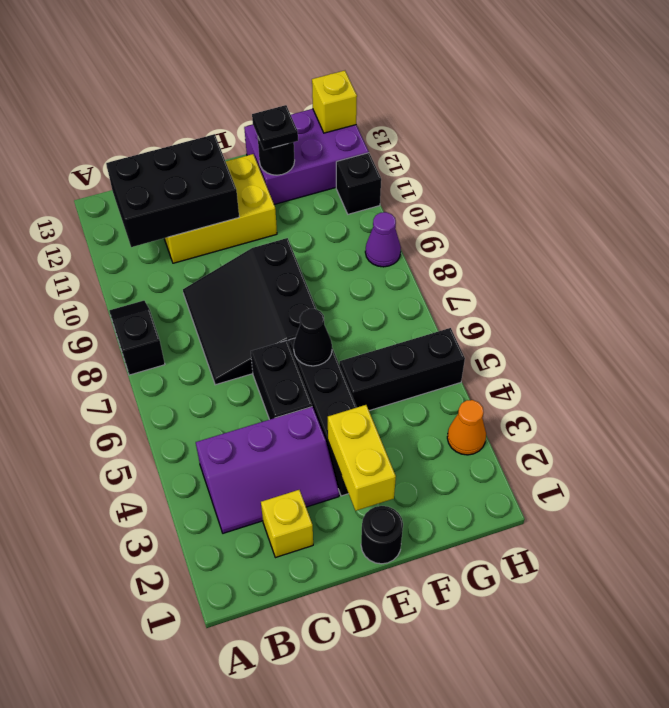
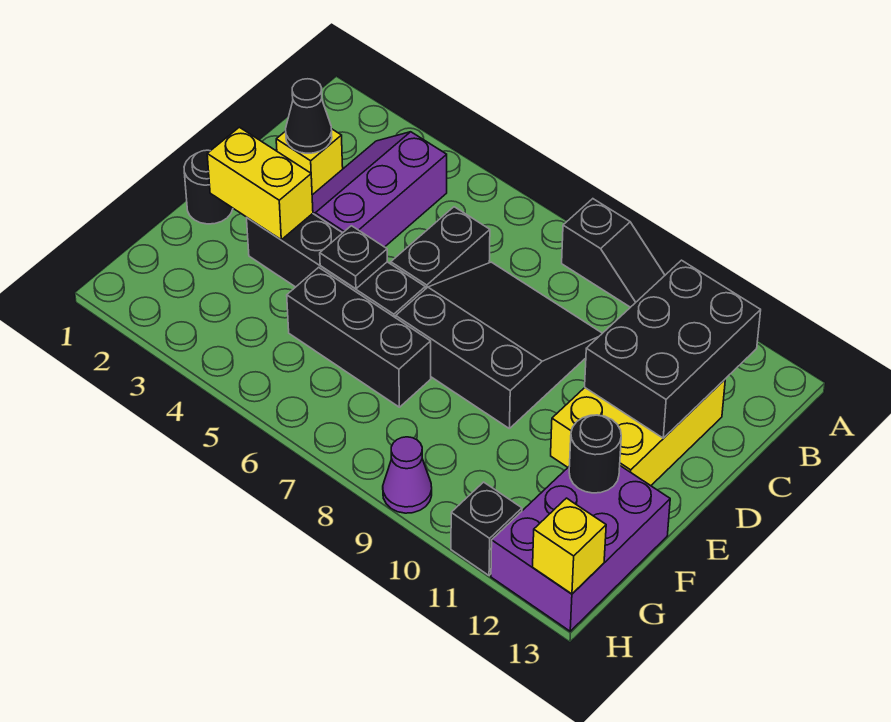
black 1x2 brick [251,341,312,420] -> black 1x2 brick turned to [391,207,490,289]
black 1x1 cone [294,309,332,366] -> black 1x1 cone moved to [286,79,332,153]
black 1x3 brick [340,328,465,411] -> black 1x3 brick turned to [287,267,431,407]
black 1x1 plate [252,105,298,150] -> black 1x1 plate moved to [320,226,387,289]
orange 1x1 cone [447,400,486,455] -> none

